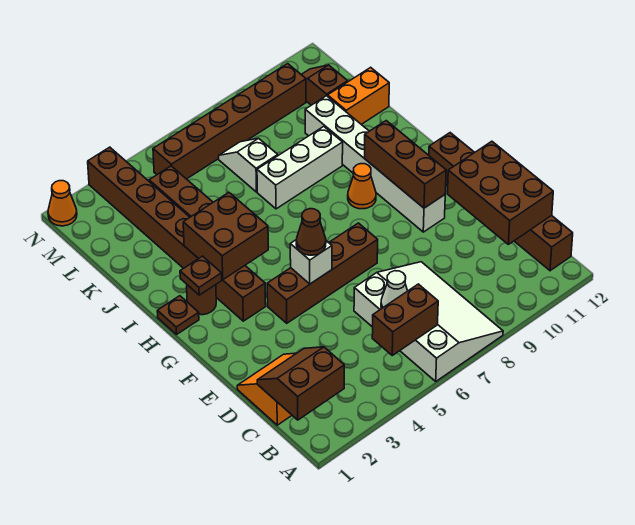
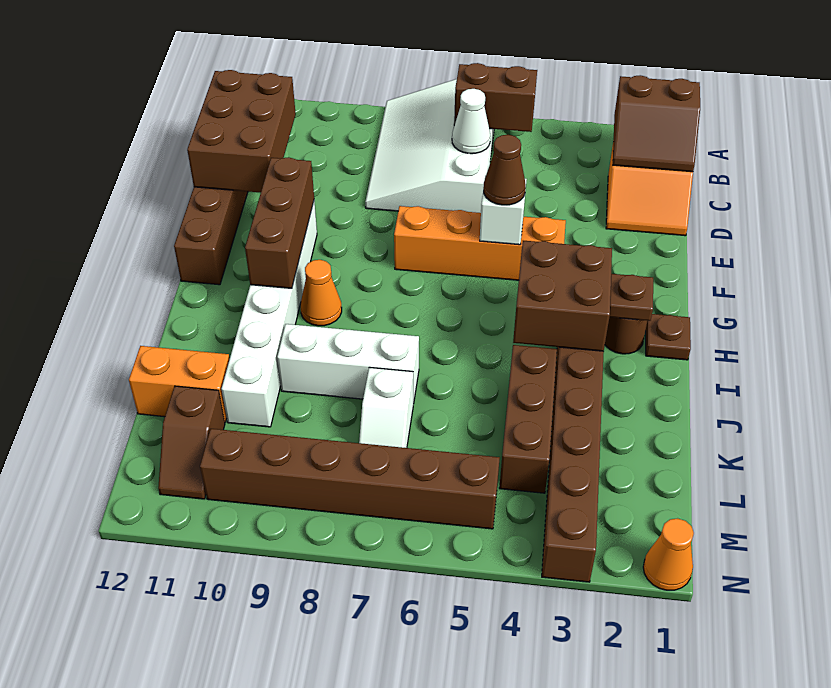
brown 1x4 brick [267,223,378,323] -> orange 1x4 brick [394,206,566,280]

